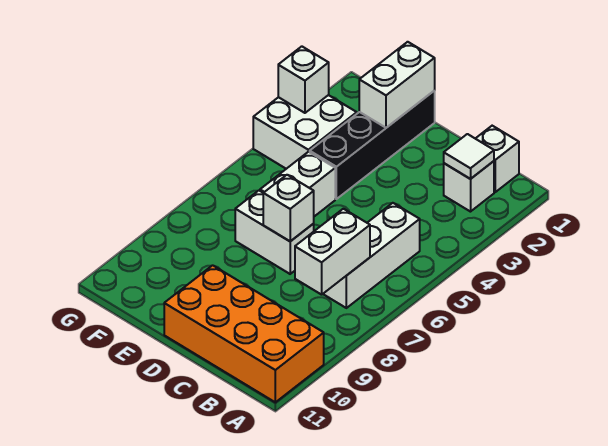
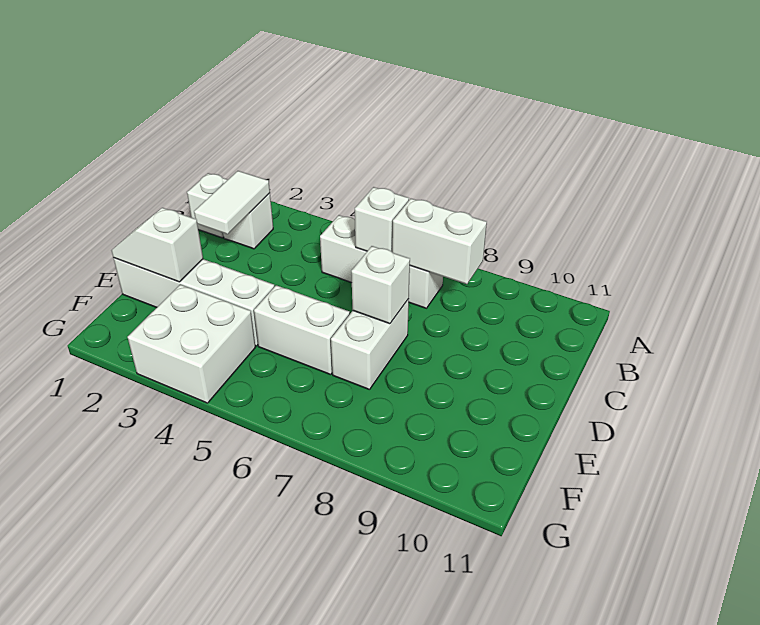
orange 2x4 brick [164,265,324,402] -> none
white 1x1 tile [444,134,494,179] -> white 1x2 tile [194,171,270,234]
black 1x4 brick [310,91,435,199] -> white 1x4 brick [113,258,274,346]
white 1x2 brick [359,42,435,128] -> white 1x2 slope [112,208,203,282]
white 1x1 brick [278,46,329,113] -> white 1x1 brick moved to [355,187,409,252]

